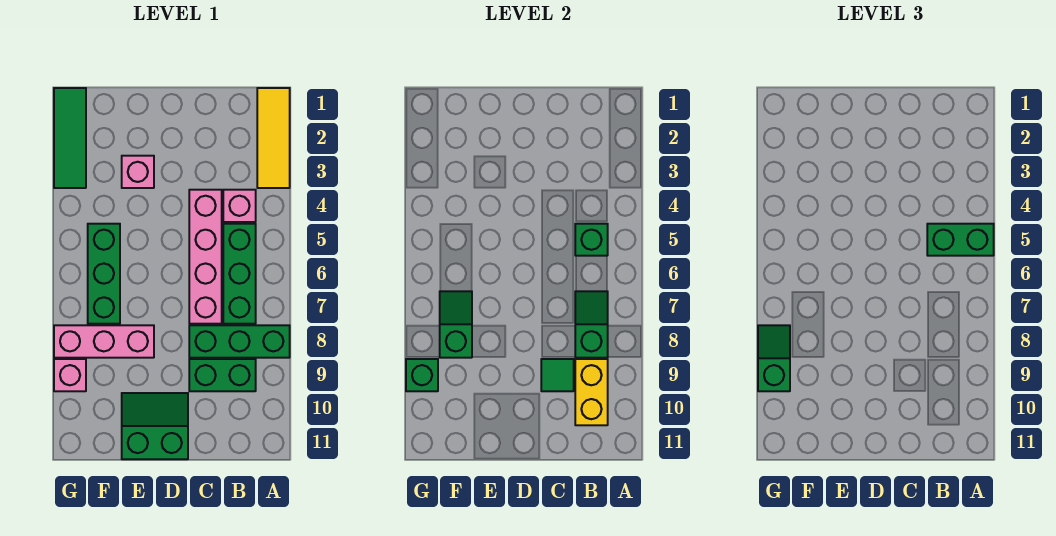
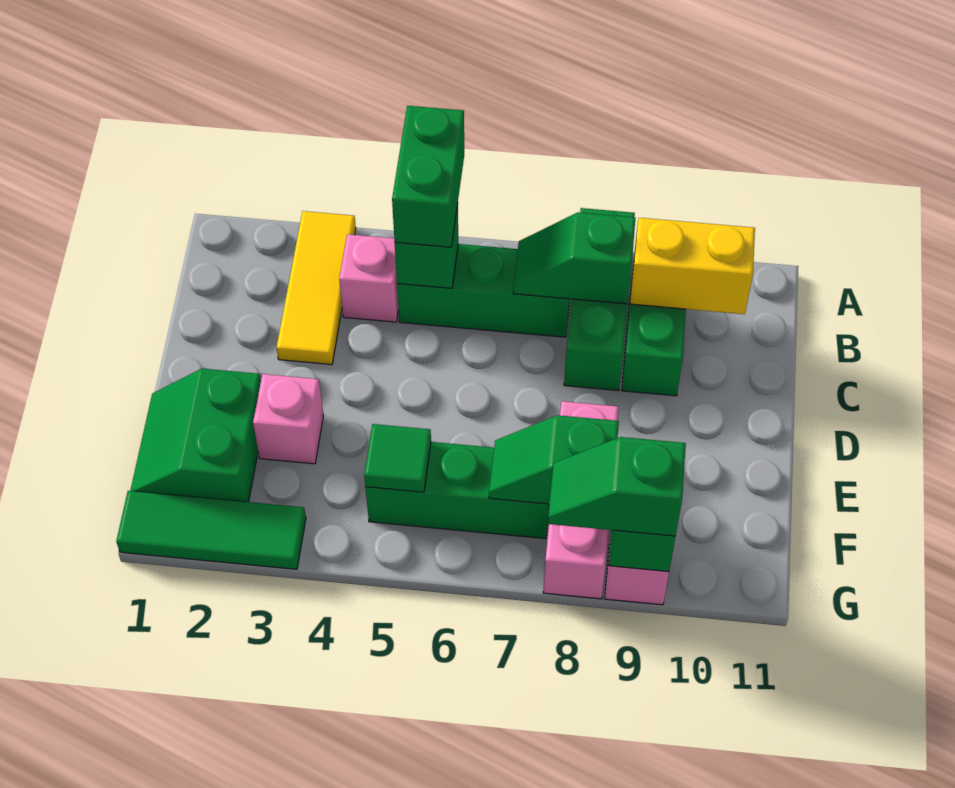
yellow 1x3 tile [257,88,290,188] -> yellow 1x3 tile turned to [277,211,356,365]
pink 1x4 brick [189,190,222,324] -> none
green 1x1 tile [541,359,574,391] -> green 1x1 tile moved to [364,424,431,492]
green 2x2 slope [122,393,188,459] -> green 2x2 slope moved to [130,369,261,502]

